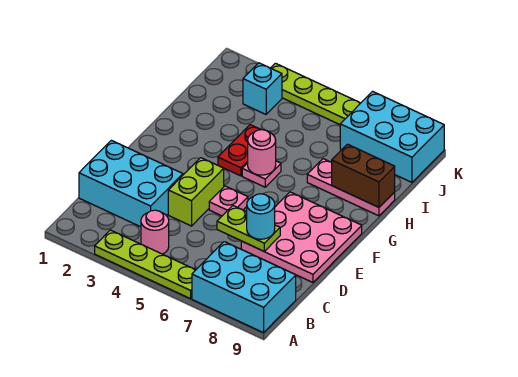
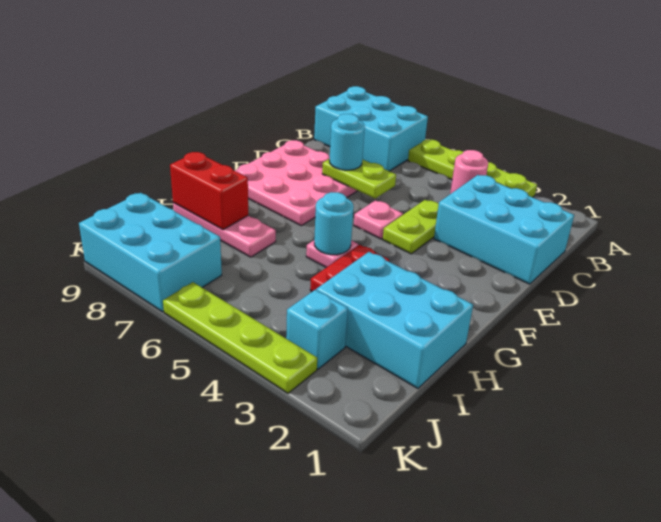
lime 1x2 brick [168,158,224,226] -> lime 1x2 plate [383,200,439,254]
pink 1x1 round brick [248,130,276,175] -> cyan 1x1 round brick [314,192,354,255]
none -> cyan 2x3 brick [316,252,473,388]
brown 1x2 brick [332,144,395,207] -> red 1x2 brick [170,152,248,230]

